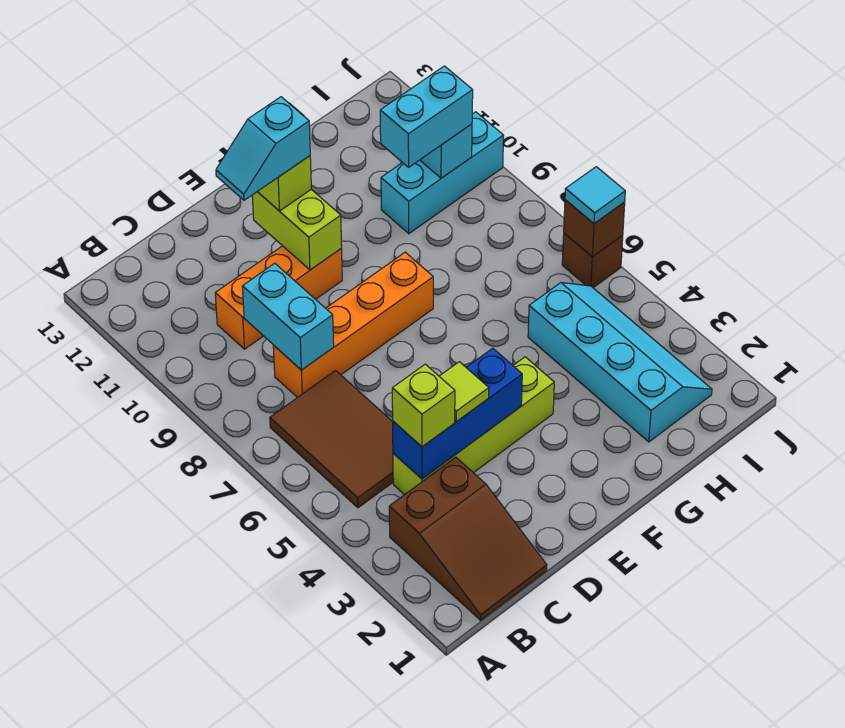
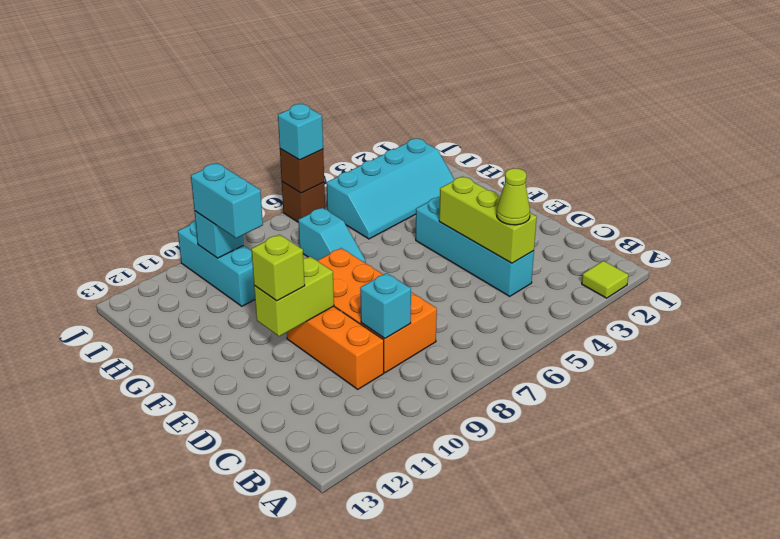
brown 2x3 slope [389,457,547,620] -> none
brown 2x3 tile [270,371,393,508] -> none
lime 1x4 brick [393,357,554,495] -> cyan 1x4 brick [416,197,534,296]
blue 1x3 brick [393,348,522,479] -> lime 1x3 brick [439,177,537,263]
lime 1x1 brick [392,364,455,447] -> lime 1x1 cone [497,169,530,225]
orange 1x4 brick [273,252,433,398] -> orange 2x4 brick [318,248,437,373]
cyan 1x2 brick [242,263,334,370] -> cyan 1x1 brick [360,273,411,338]
lime 1x1 tile [439,362,489,422] -> lime 1x1 tile moved to [582,261,628,298]
cyan 1x2 slope [216,97,310,200] -> cyan 1x2 slope moved to [298,208,366,263]
cyan 2x4 slope [528,283,712,442] -> cyan 2x4 slope turned to [327,139,454,239]
cyan 1x1 tile [565,167,625,224] -> cyan 1x1 brick [278,104,323,160]

